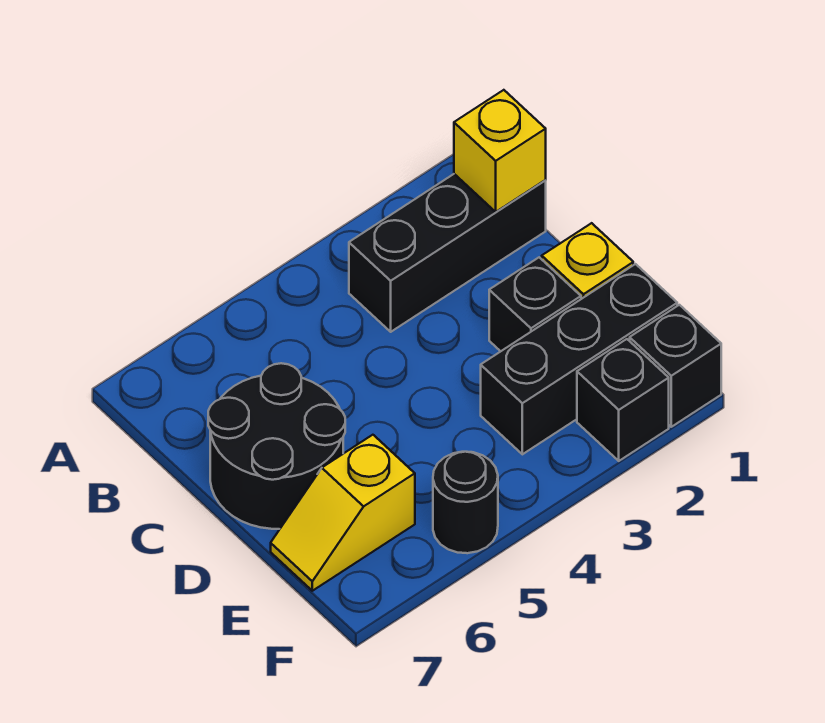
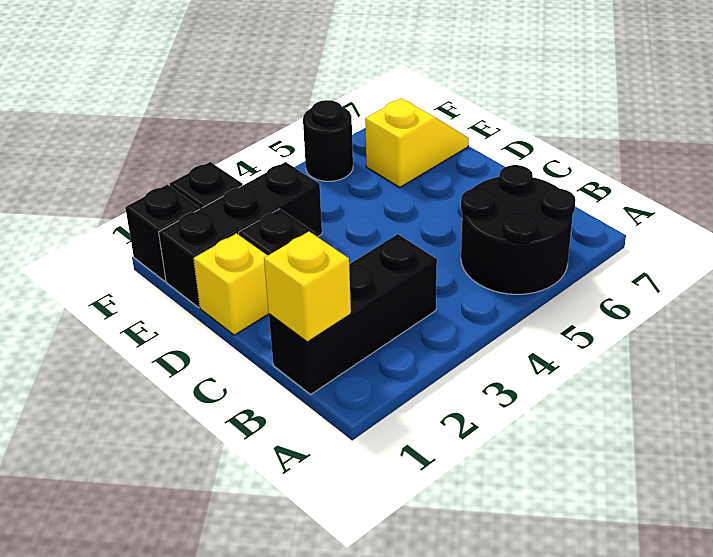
black 2x2 round brick [208,363,345,529] -> black 2x2 round brick moved to [461,165,576,294]

